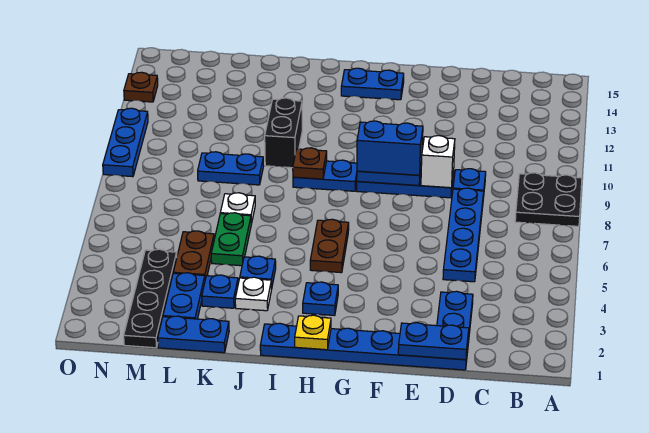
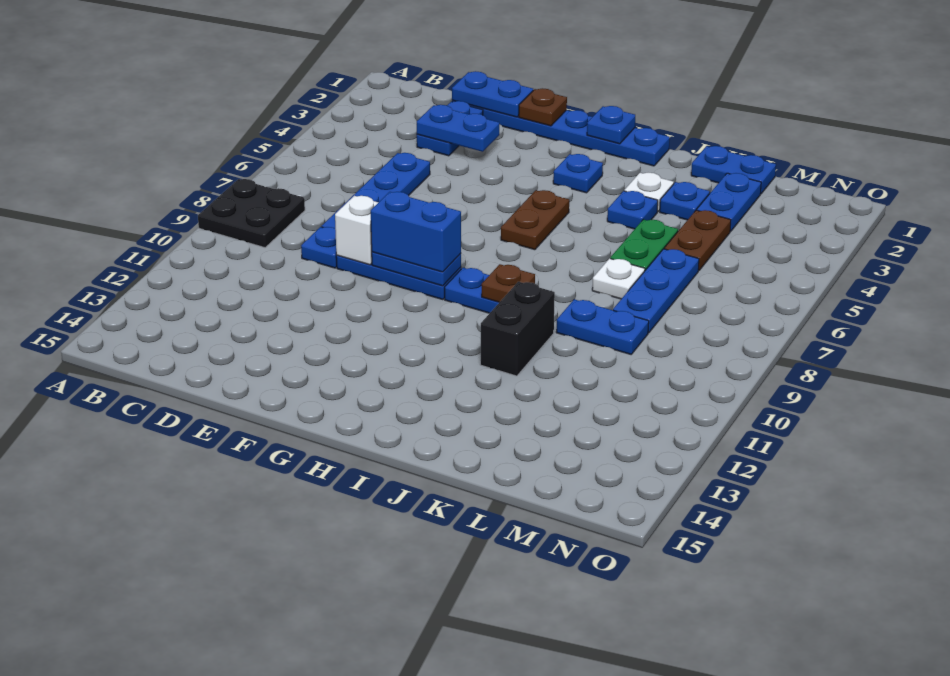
blue 1x2 plate [341,68,404,100] -> blue 1x2 plate moved to [417,105,499,152]
yellow 1x1 plate [295,315,331,350] -> blue 1x1 plate [587,106,635,144]
black 1x4 plate [124,249,177,348] -> none
blue 1x3 plate [103,108,148,177] -> blue 1x3 plate moved to [613,249,699,333]
brown 1x1 plate [124,72,158,102] -> brown 1x1 plate moved to [519,88,567,126]

